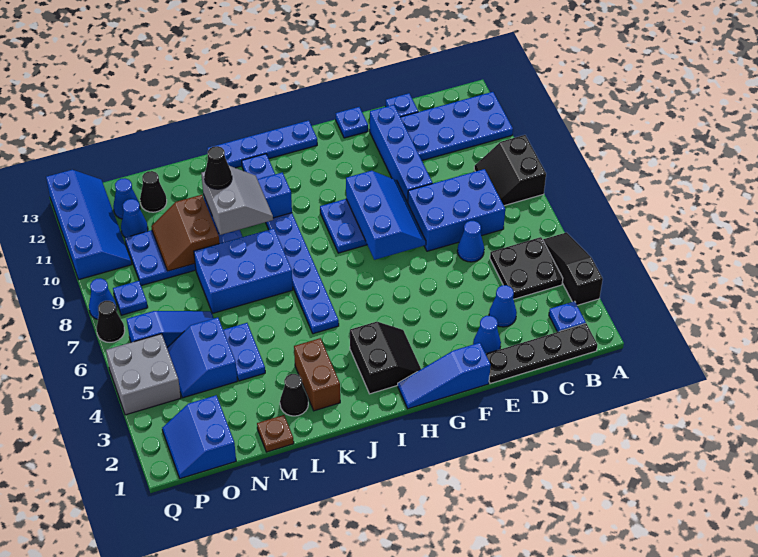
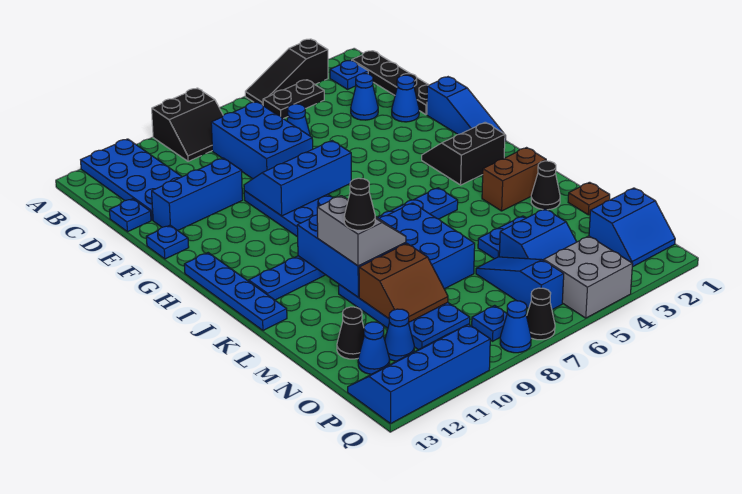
black 2x2 plate [490,237,563,299] -> black 1x2 plate [263,80,324,119]
blue 1x4 brick [370,105,433,203] -> blue 1x3 brick [152,158,243,230]
grey 2x2 slope [201,166,273,235] -> grey 2x2 slope turned to [317,196,406,266]

